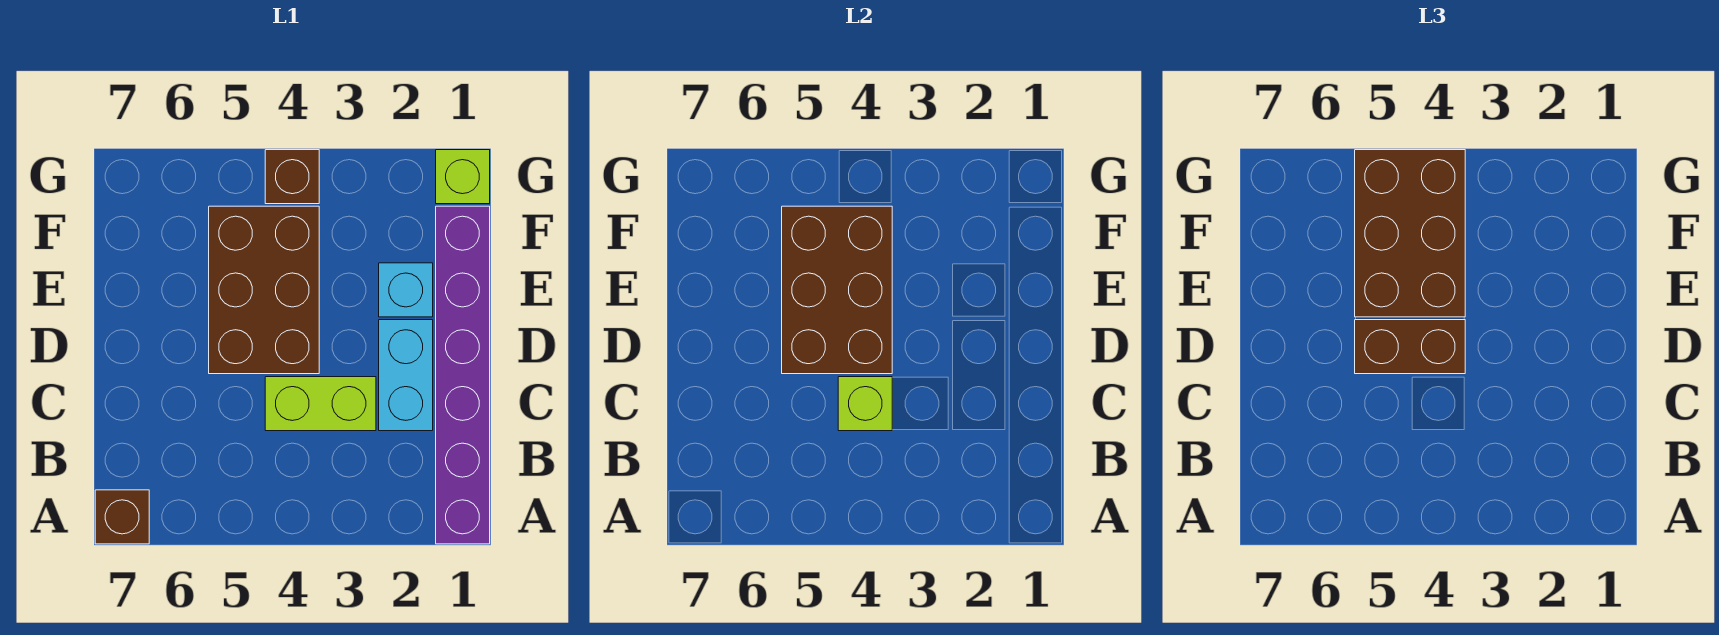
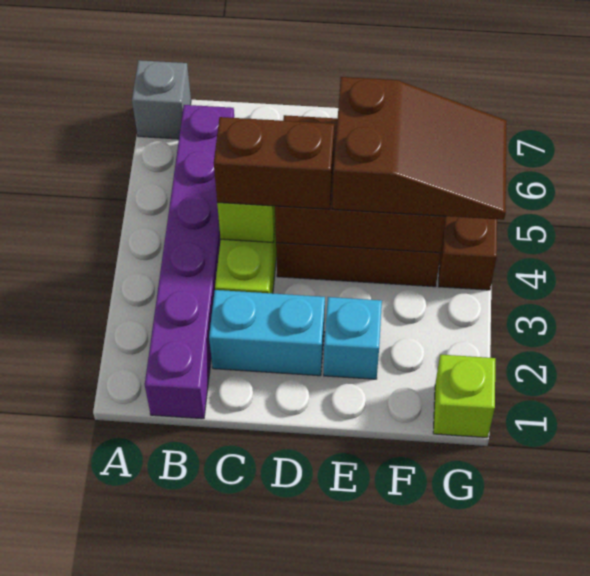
purple 1x6 brick [436,206,490,544] -> purple 1x6 brick turned to [145,105,234,419]
brown 1x1 brick [95,490,149,544] -> grey 1x1 brick [132,60,191,139]
brown 1x2 brick [1355,320,1465,374] -> brown 1x2 brick turned to [214,117,334,209]
brown 2x3 brick [1355,150,1465,317] -> brown 2x3 slope [333,77,507,220]

